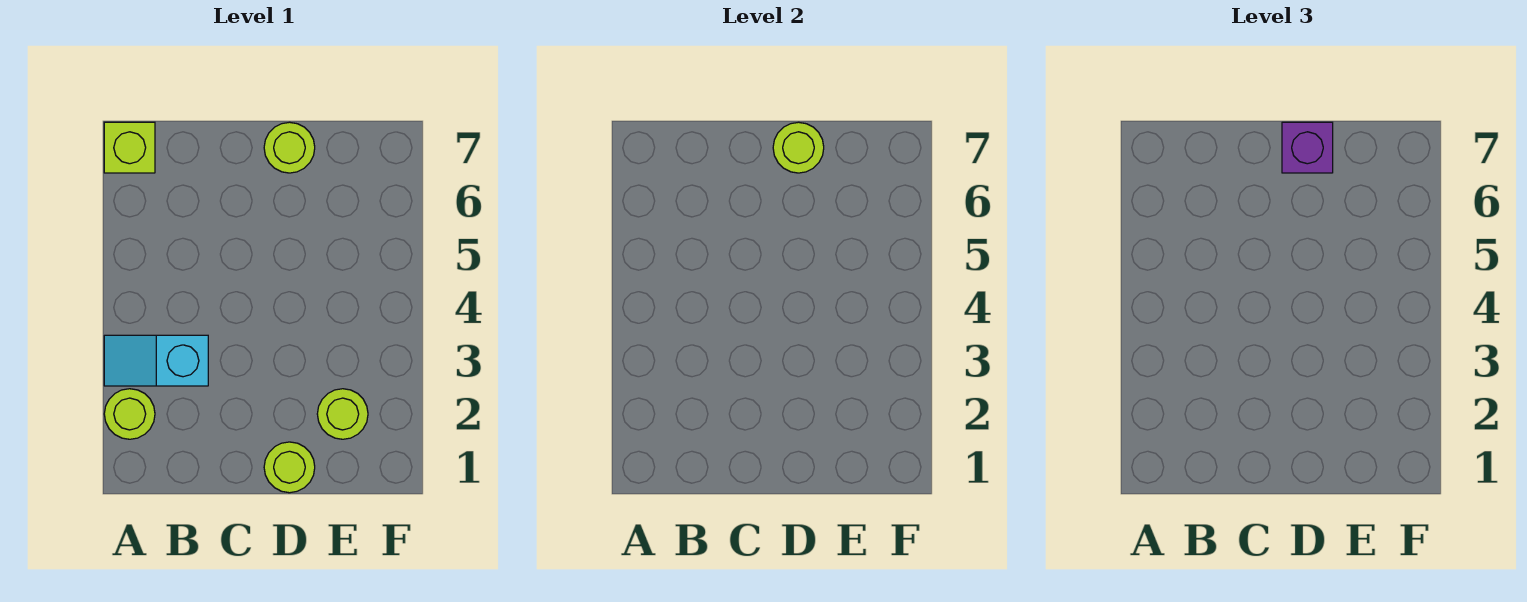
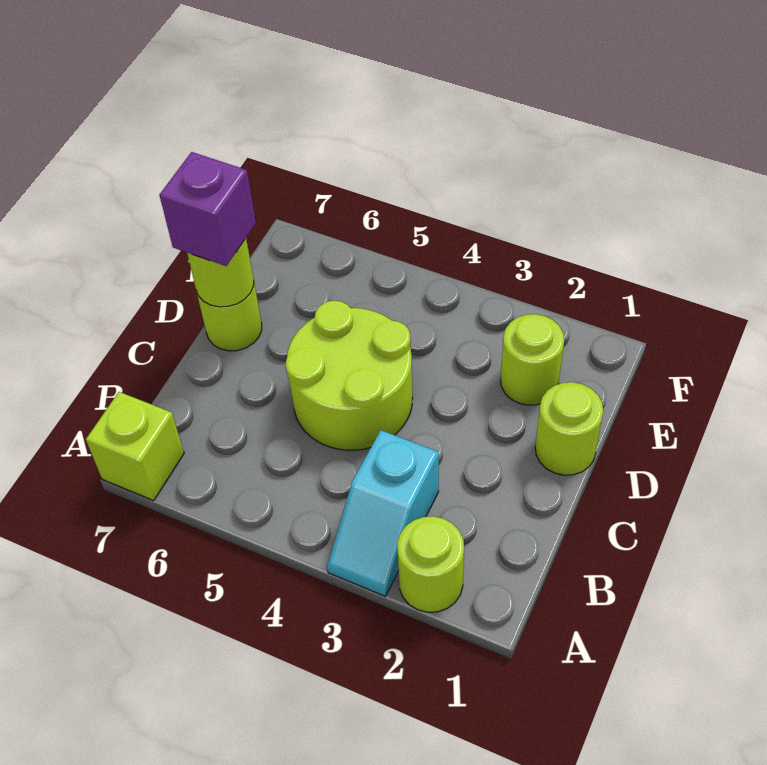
none -> lime 2x2 round brick [286,301,413,450]

